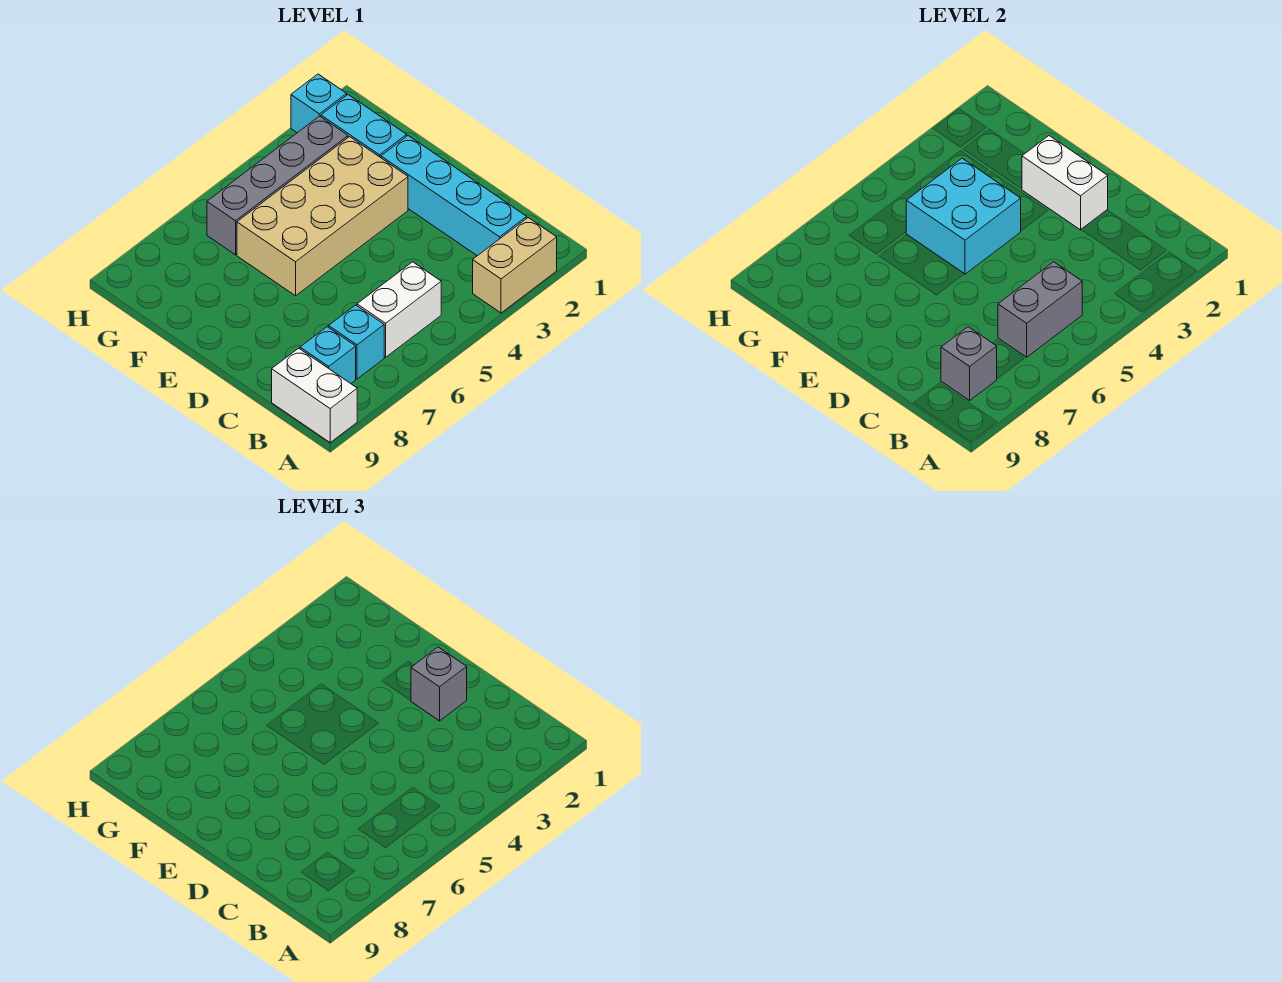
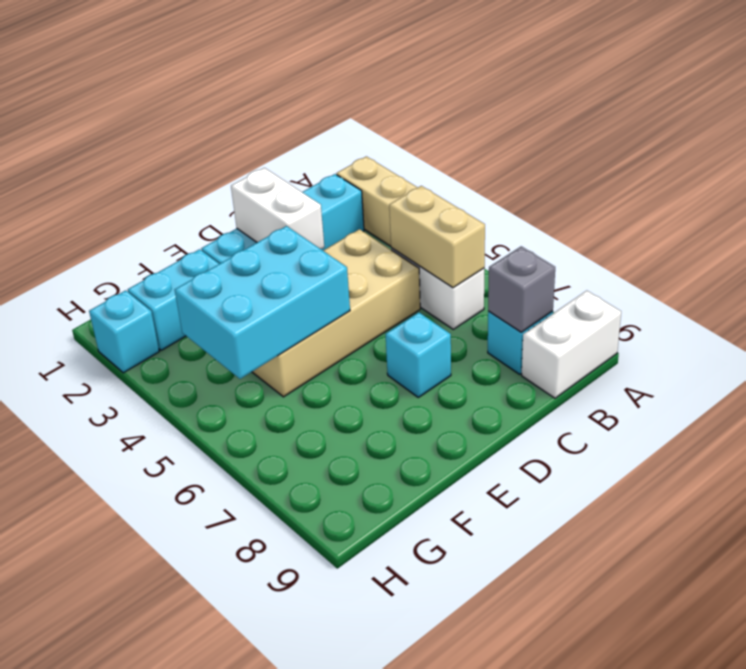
grey 1x2 brick [998,262,1082,357] -> tan 1x2 brick [389,186,485,288]
cyan 1x1 brick [329,305,384,379] -> cyan 1x1 brick moved to [386,313,451,397]
white 1x2 brick [1022,136,1108,230] -> white 1x2 brick turned to [231,168,324,249]
grey 1x1 brick [411,647,467,721] -> none
tan 2x4 brick [237,137,408,296] -> tan 2x4 brick turned to [252,229,420,397]
cyan 2x2 brick [906,158,1021,274] -> cyan 2x3 brick [175,226,350,379]
grey 1x4 brick [207,116,348,255] -> none

